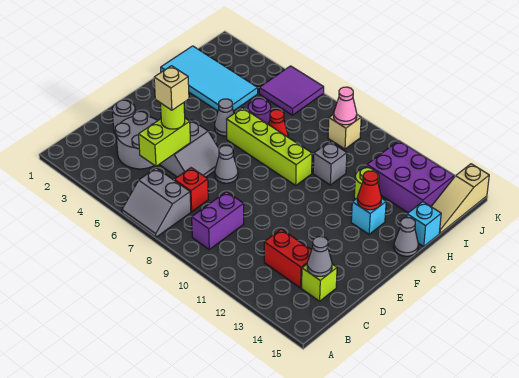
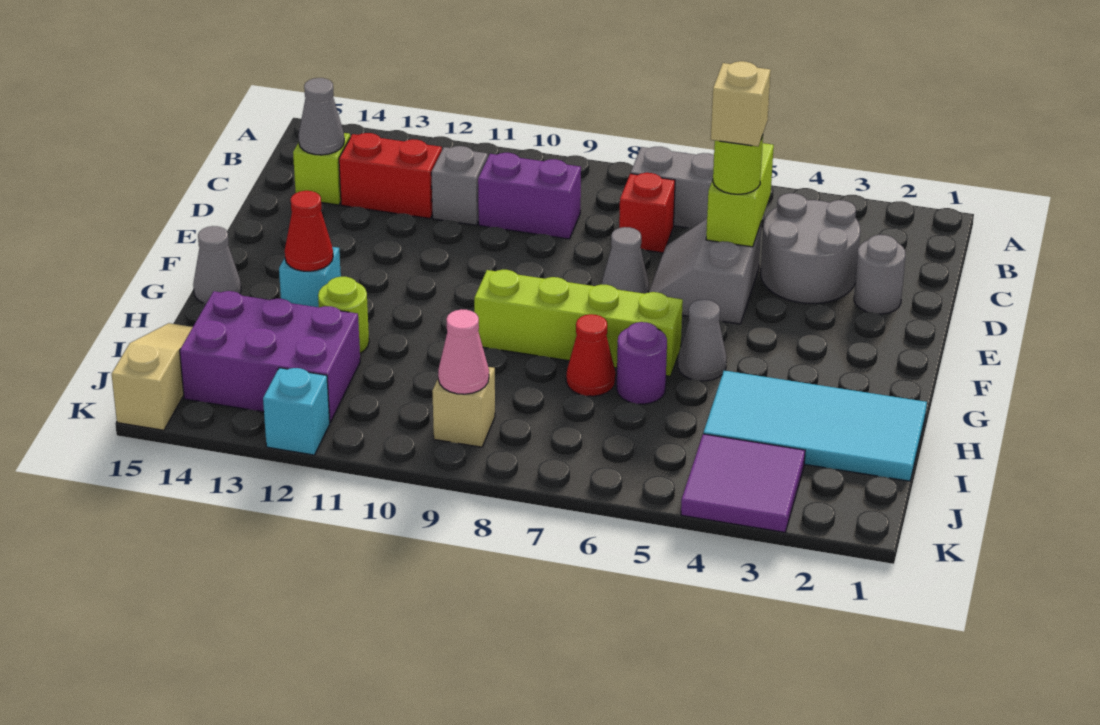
purple 1x2 brick [192,192,244,249] -> purple 1x2 brick turned to [478,153,581,239]
grey 1x1 brick [313,142,347,185] -> grey 1x1 brick moved to [431,146,488,225]
cyan 1x1 brick [407,202,441,246] -> cyan 1x1 brick moved to [263,368,330,455]
purple 2x2 tile [259,66,324,115] -> purple 2x2 tile moved to [681,434,805,532]

